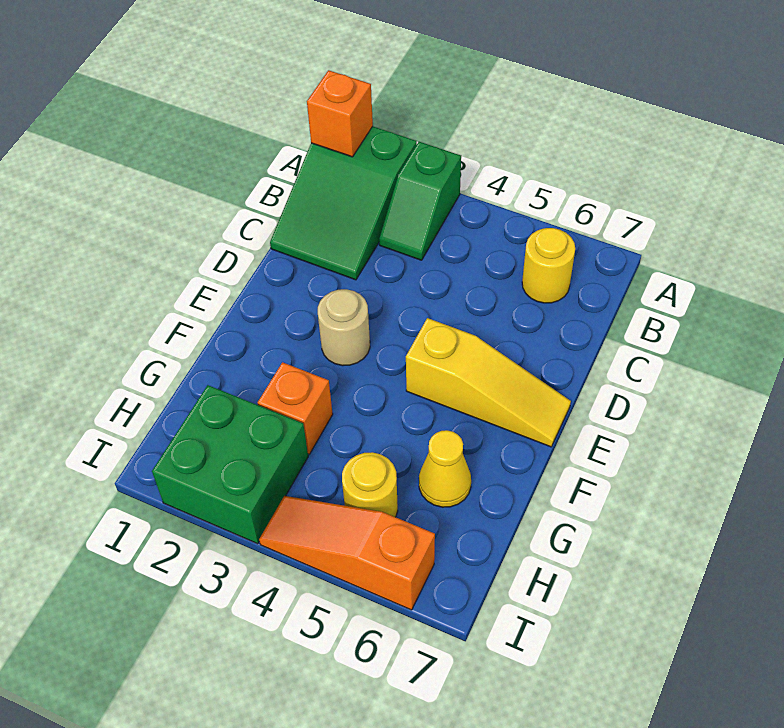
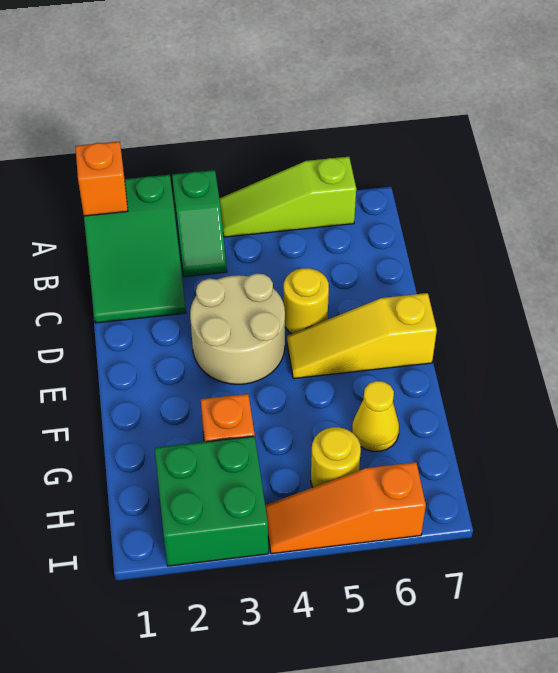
none -> lime 1x3 slope [219,157,356,237]
yellow 1x1 round brick [522,228,575,303] -> yellow 1x1 round brick moved to [284,268,329,334]
tan 1x1 round brick [318,289,370,366] -> tan 2x2 round brick [190,274,285,384]
yellow 1x3 slope [406,318,571,447] -> yellow 1x3 slope turned to [287,293,437,379]

